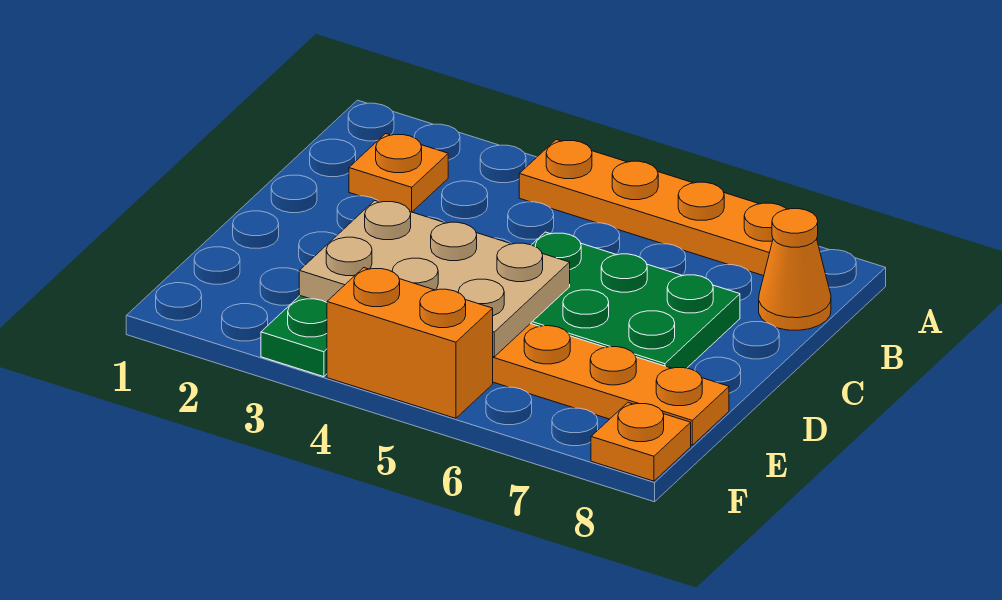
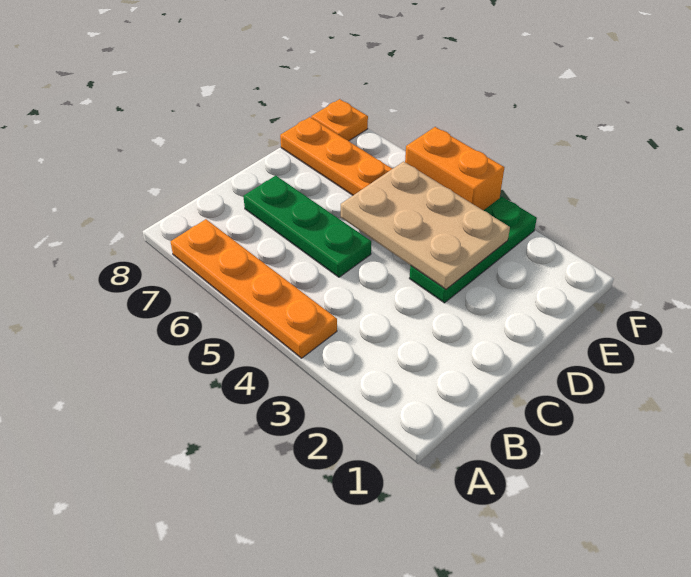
orange 1x1 plate [349,134,448,212] -> none
orange 1x1 cone [759,209,831,330] -> none
green 2x3 plate [531,232,740,368] -> green 1x3 plate [243,176,371,277]

